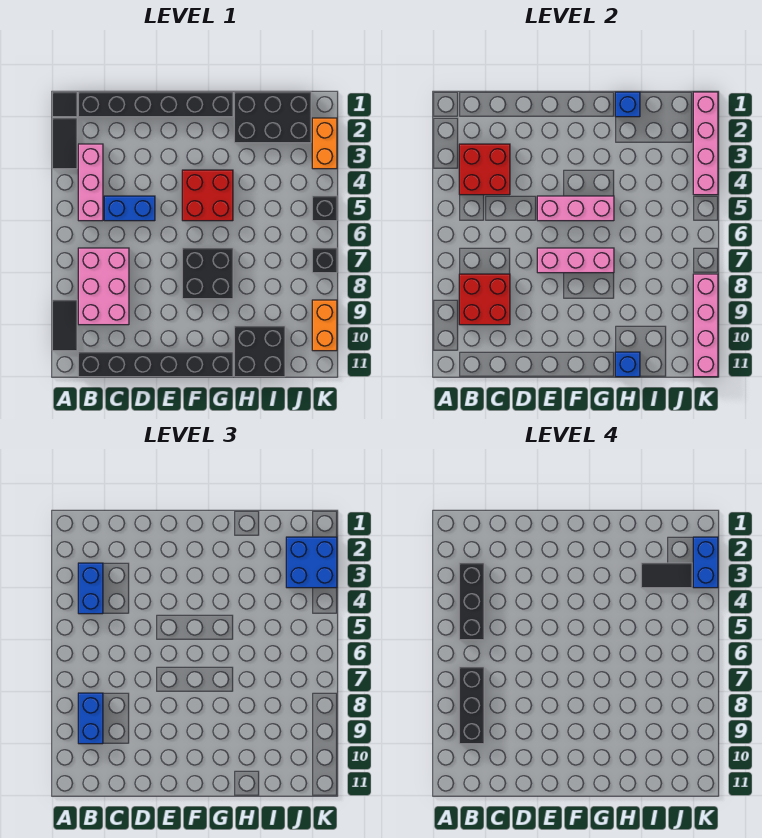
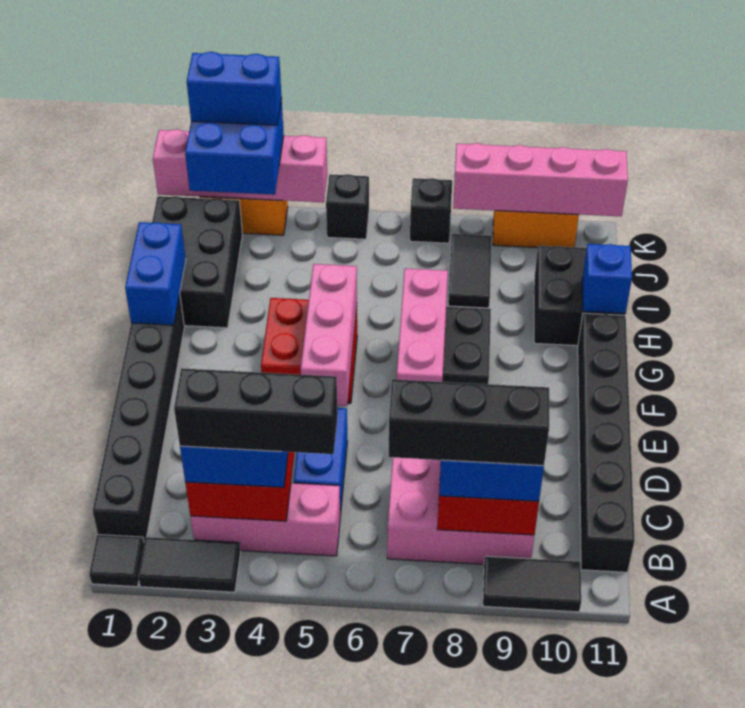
blue 1x1 brick [615,92,640,117] -> blue 1x2 brick [125,222,186,325]
black 1x2 tile [641,563,692,588] -> black 1x2 tile moved to [448,234,492,308]

